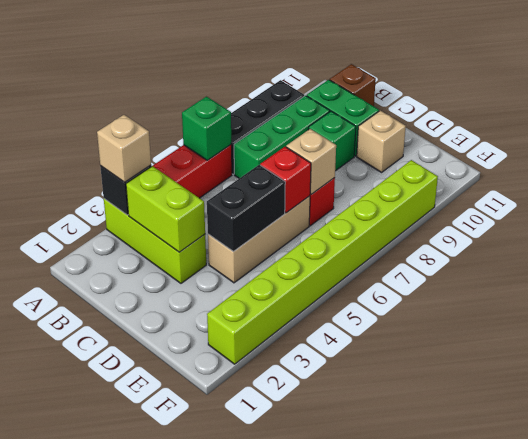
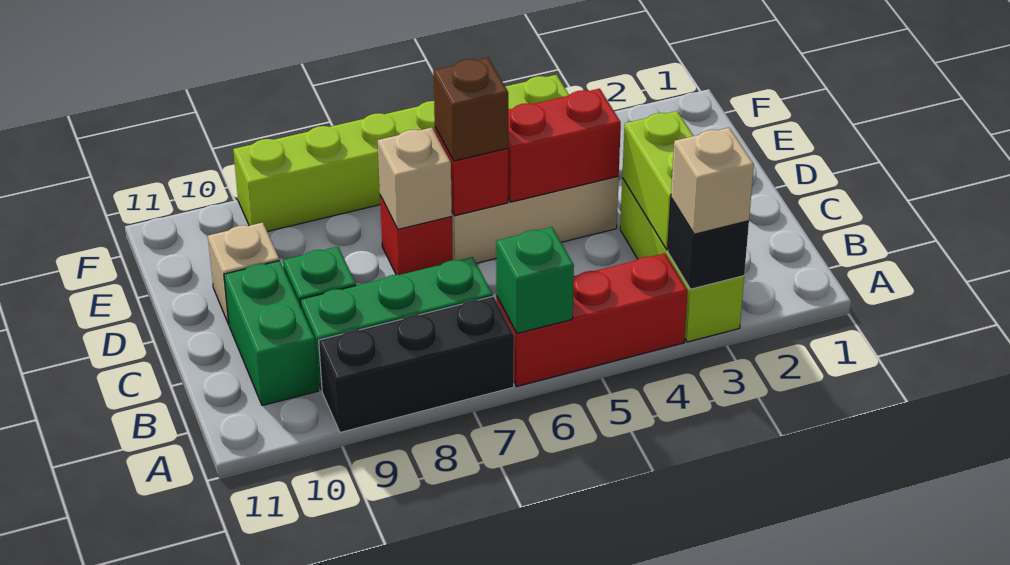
brown 1x1 brick [330,64,376,106] -> brown 1x1 brick moved to [433,58,508,161]
black 1x2 brick [207,165,285,252] -> red 1x2 brick [508,89,621,202]
lime 1x8 brick [207,160,438,364] -> lime 1x6 brick [233,75,569,232]

